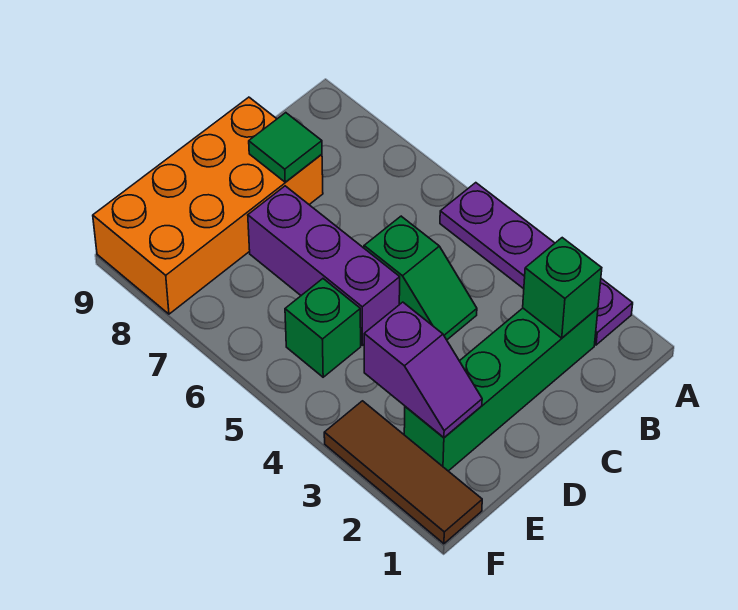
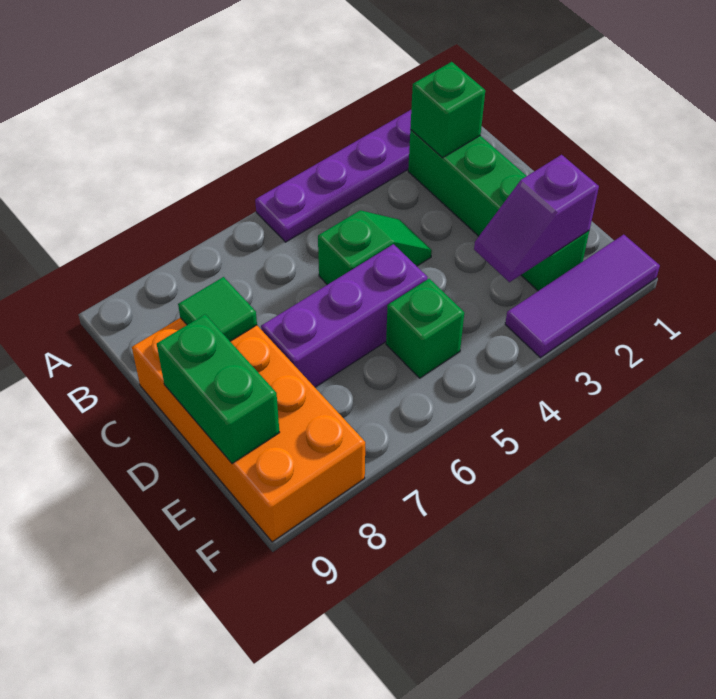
none -> green 1x2 brick [157,314,280,464]
purple 1x2 slope [364,302,482,437] -> purple 1x2 slope turned to [474,155,599,282]
brown 1x3 tile [324,401,482,544] -> purple 1x3 tile [505,235,660,358]

